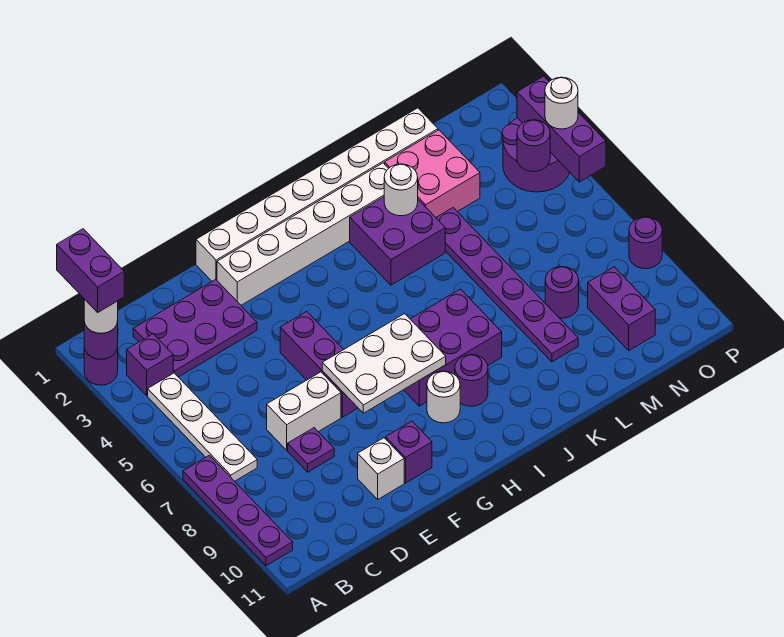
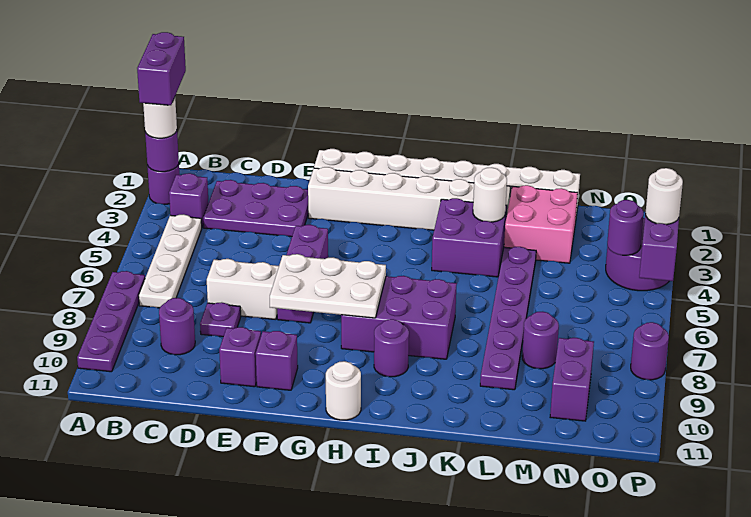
none -> purple 1x1 round brick [159,298,195,355]
white 1x1 brick [358,438,404,499] -> purple 1x1 brick [219,327,261,387]
white 1x1 round brick [427,371,460,423] -> white 1x1 round brick moved to [326,361,361,420]

